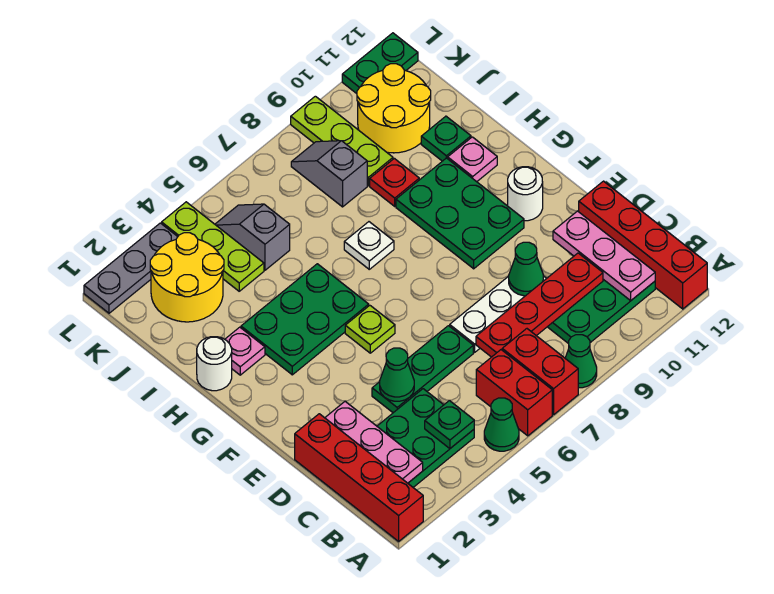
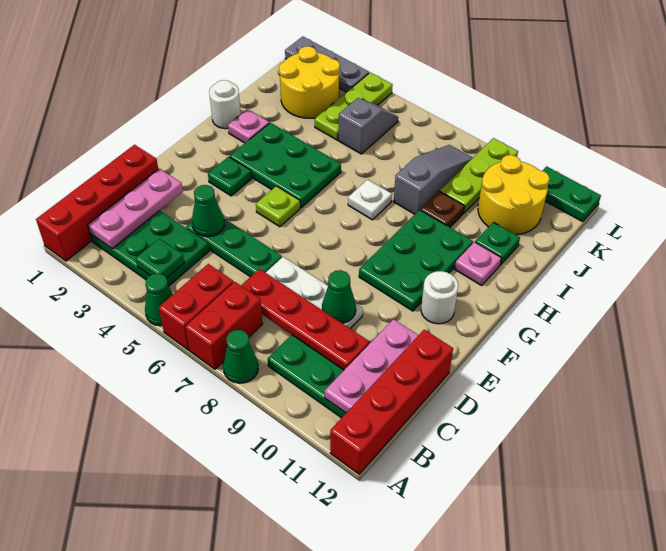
none -> green 1x1 plate [208,157,252,196]
red 1x1 plate [370,158,419,206] -> brown 1x1 plate [421,191,464,227]
grey 1x2 slope [291,141,367,207] -> grey 1x3 slope [394,145,473,214]

